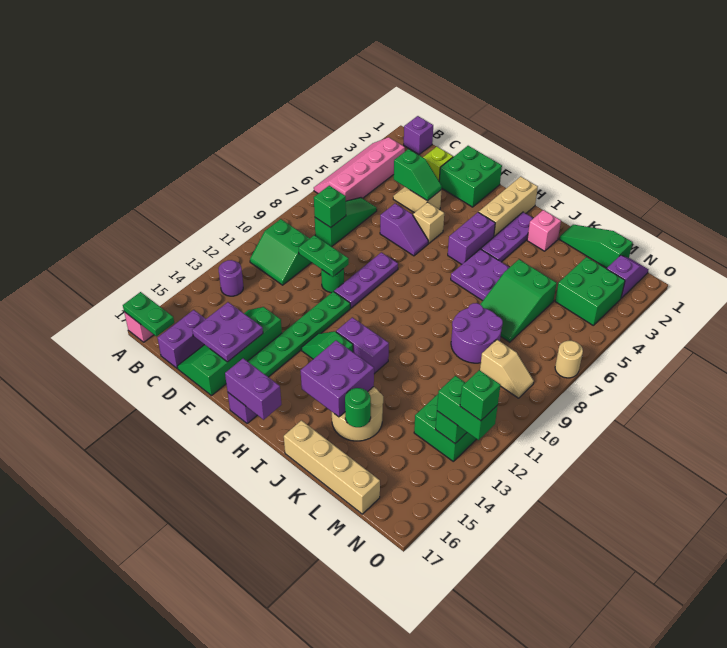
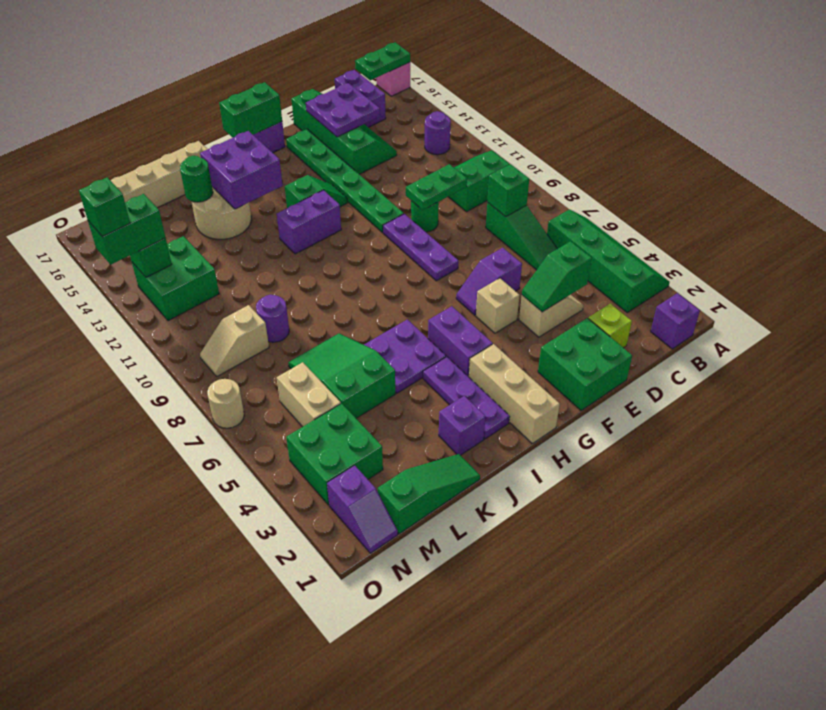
pink 2x4 slope [314,137,405,201] -> green 2x4 slope [547,209,670,313]
purple 1x2 brick [225,358,281,420] -> green 1x2 brick [219,82,282,138]
pink 1x1 brick [527,210,561,251] -> purple 1x1 brick [439,396,486,455]
purple 2x2 round brick [451,303,503,363] -> purple 1x1 round brick [256,295,289,342]
none -> tan 1x2 brick [277,362,341,427]

